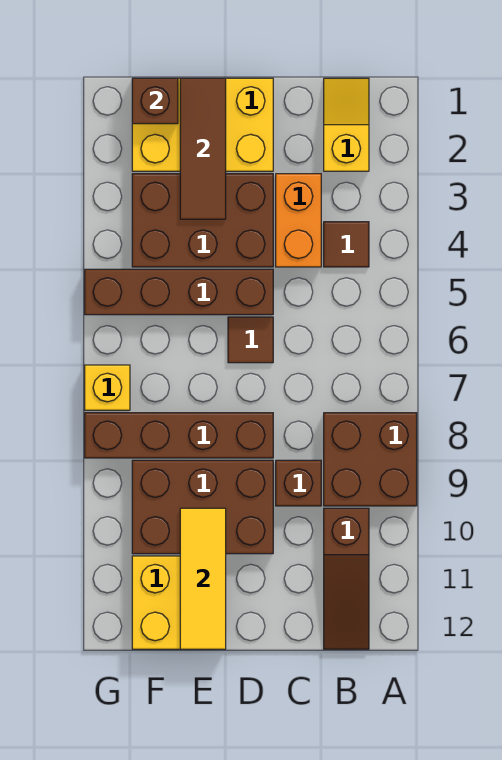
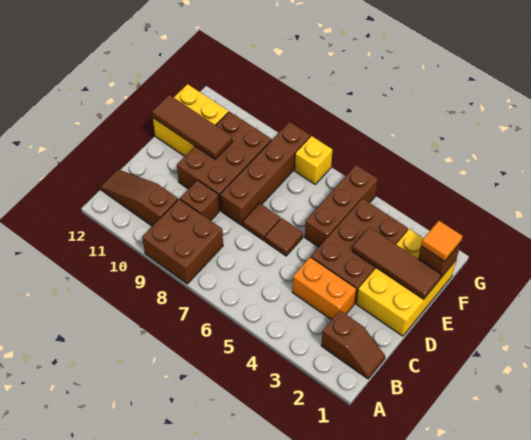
yellow 1x2 slope [324,78,369,171] -> brown 1x2 slope [321,311,385,379]
brown 1x1 tile [324,222,369,267] -> brown 1x1 tile moved to [243,203,281,241]
brown 1x4 brick [85,269,273,315] -> brown 1x3 brick [305,165,378,247]
yellow 1x3 tile [180,508,226,649] -> brown 1x3 tile [152,95,232,159]
none -> orange 1x1 tile [421,221,462,261]

